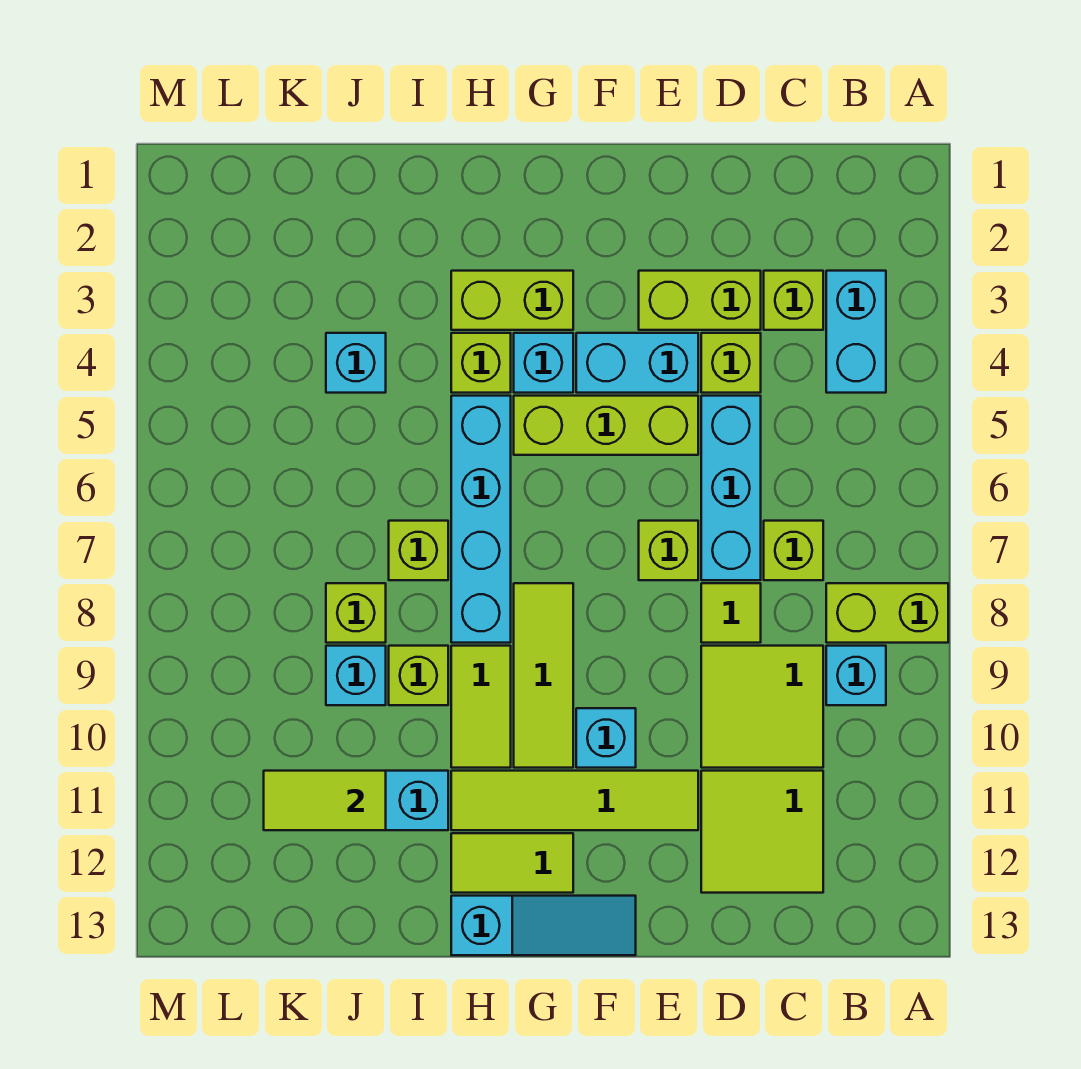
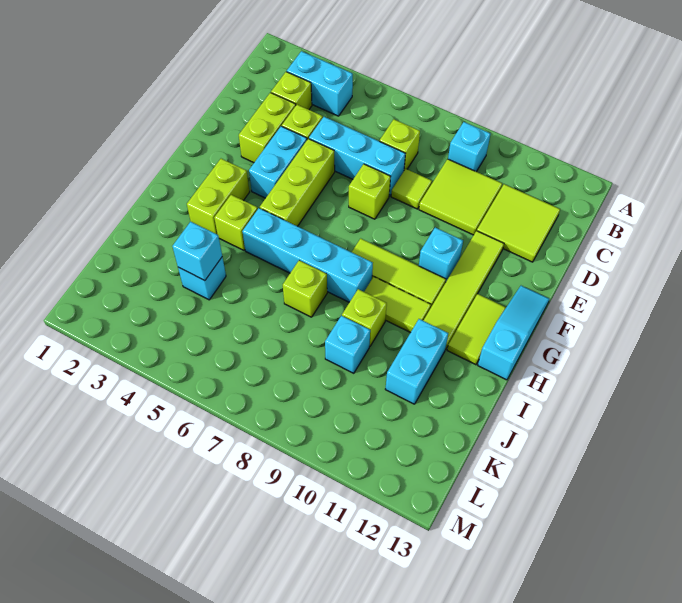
lime 1x2 brick [826,583,948,643] -> none
cyan 1x1 brick [514,333,573,393] -> cyan 1x1 brick moved to [172,222,222,281]
lime 1x1 brick [326,583,386,643] -> none
lime 1x2 tile [264,771,386,830] -> none

